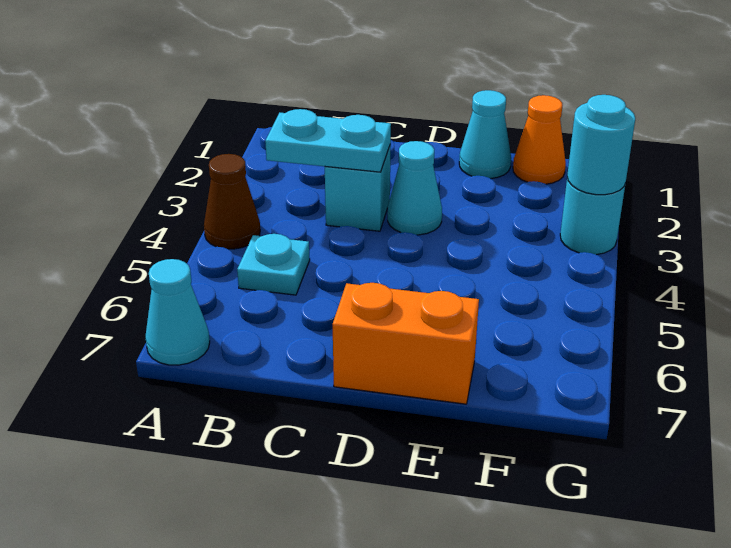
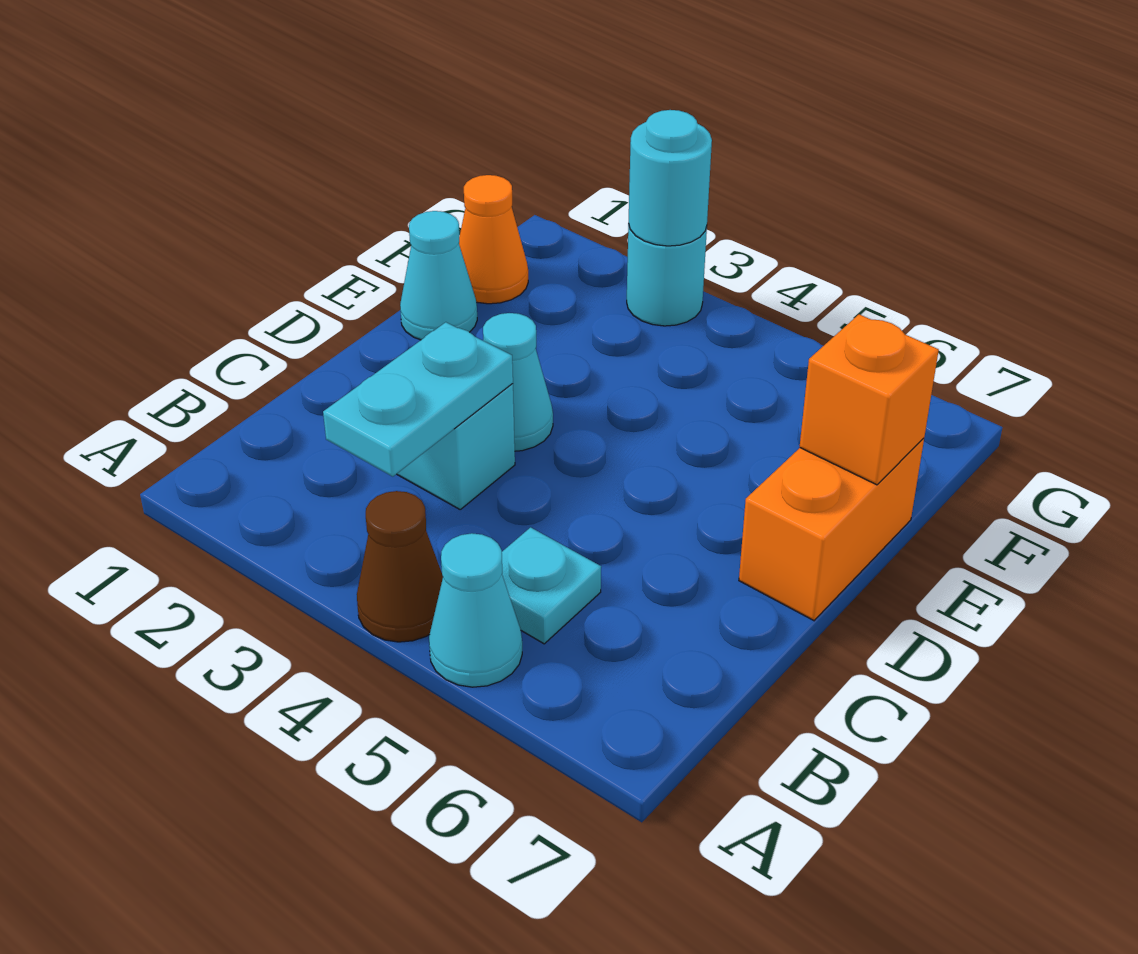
cyan 1x1 cone [145,259,210,365] -> cyan 1x1 cone moved to [429,533,522,687]
none -> orange 1x1 brick [800,314,939,485]

